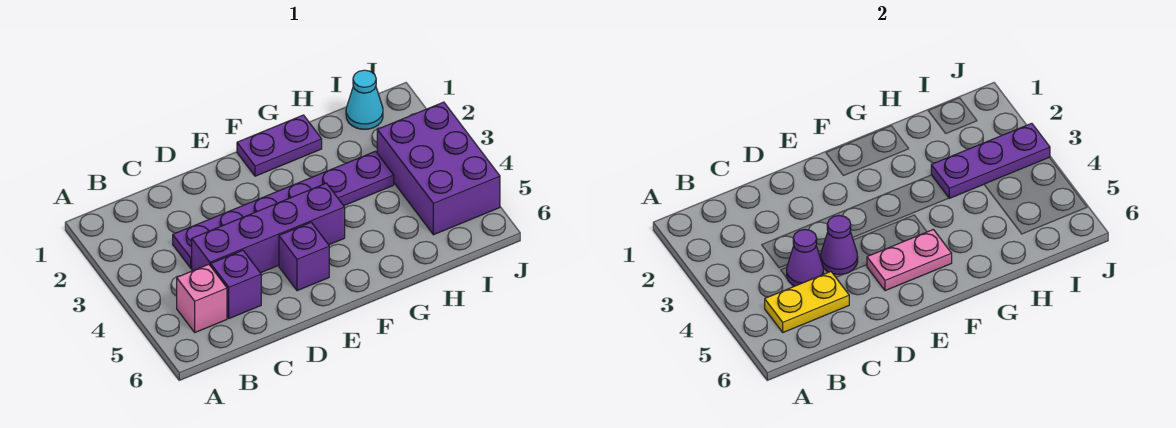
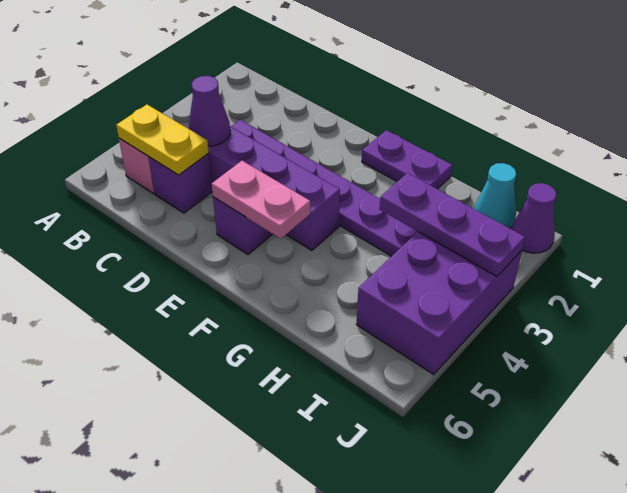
purple 1x1 cone [821,216,858,275] -> purple 1x1 cone moved to [512,183,557,253]

